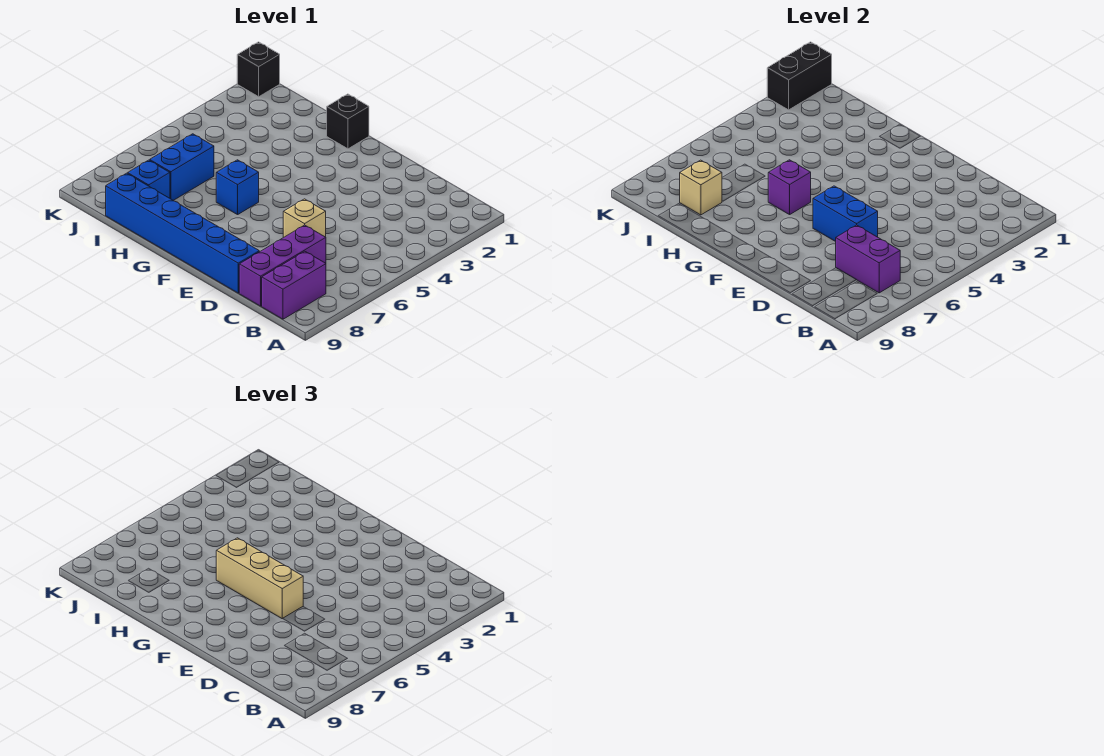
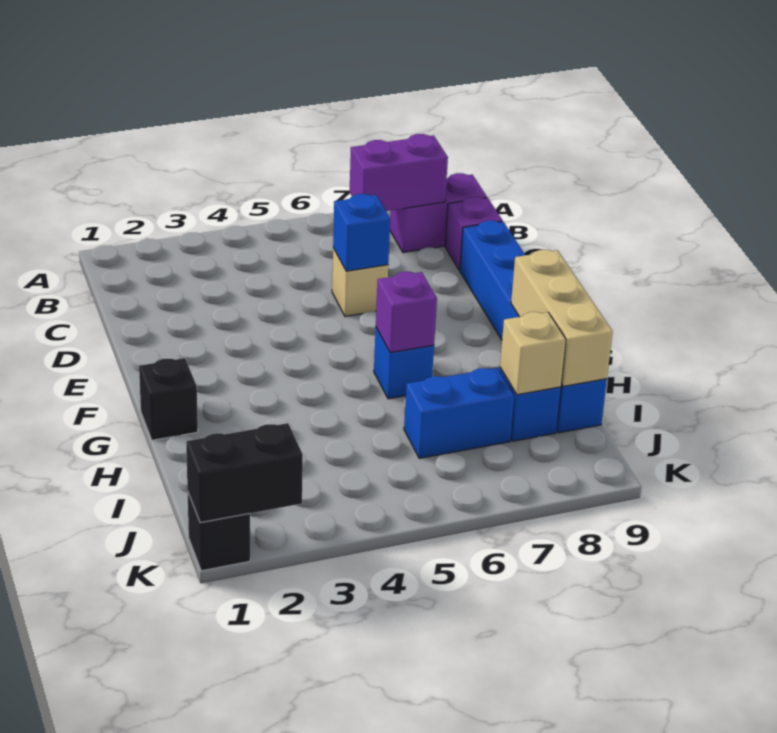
purple 1x2 brick [836,225,900,293] -> purple 1x2 brick turned to [350,134,448,211]
purple 1x3 brick [239,225,326,306] -> purple 1x1 brick [445,197,502,270]
blue 1x2 brick [813,186,878,242] -> blue 1x1 brick [333,194,390,271]
tan 1x3 brick [216,538,303,619] -> tan 1x3 brick moved to [511,250,613,386]

